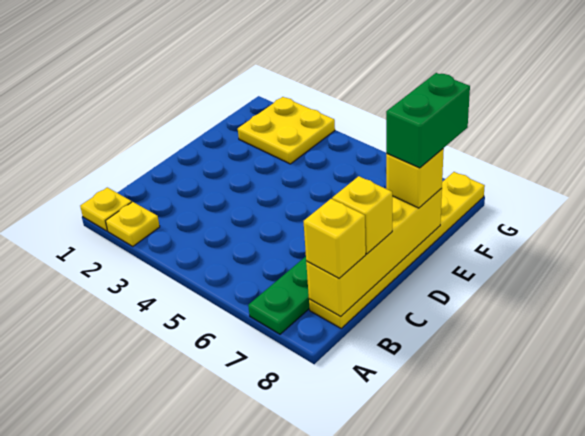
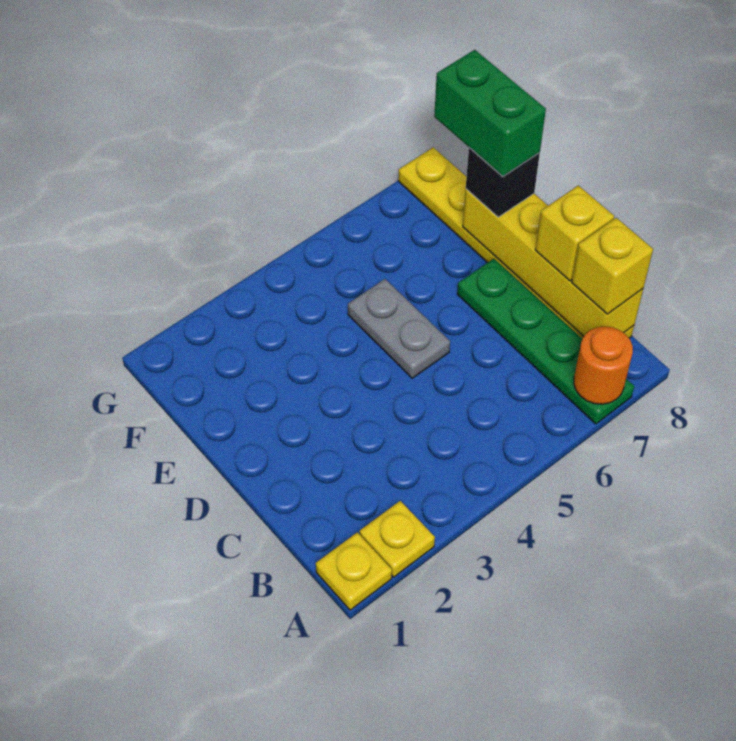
none -> orange 1x1 round brick [574,326,633,404]
none -> grey 1x2 plate [348,279,450,378]
yellow 1x1 brick [386,149,444,208] -> black 1x1 brick [466,148,540,217]
yellow 2x2 plate [238,97,335,164] -> none

